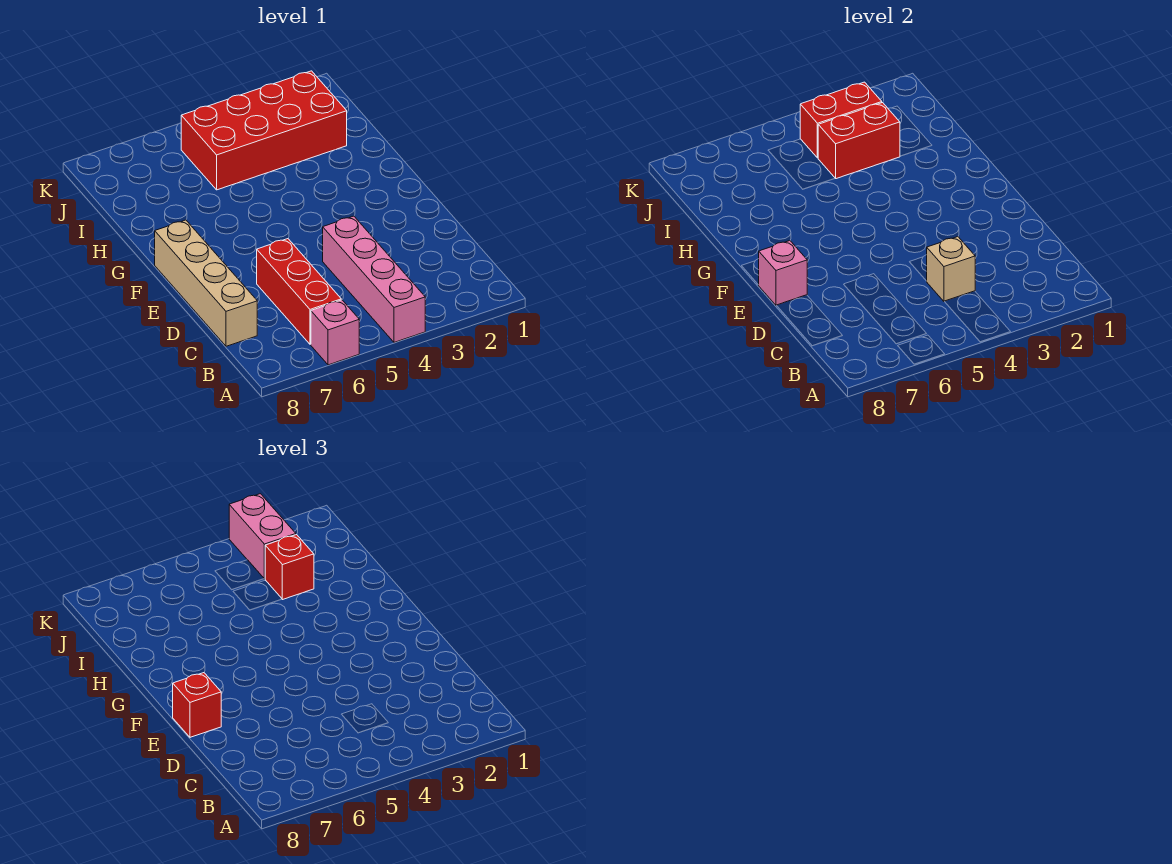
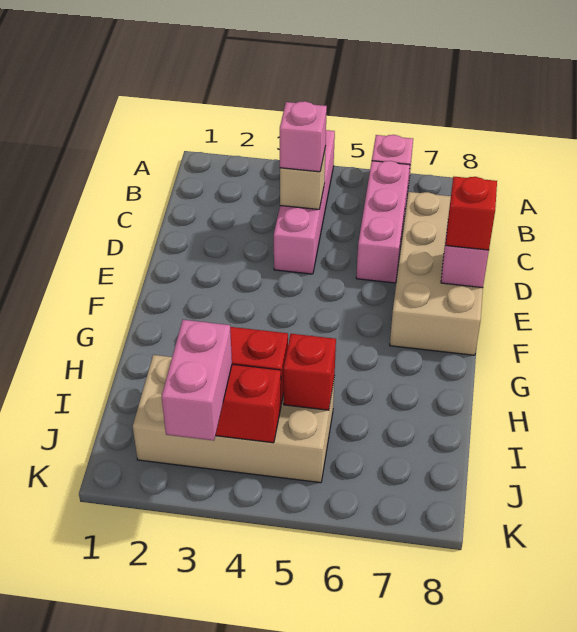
red 1x3 brick [257,239,341,344] -> pink 1x3 brick [356,161,410,283]
none -> pink 1x1 brick [280,101,327,172]
tan 1x4 brick [155,220,257,346] -> tan 2x4 brick [390,192,483,355]
red 2x4 brick [181,71,347,190] -> tan 2x4 brick [133,355,334,483]
red 1x1 brick [265,535,314,600] -> red 1x1 brick moved to [283,334,336,410]

